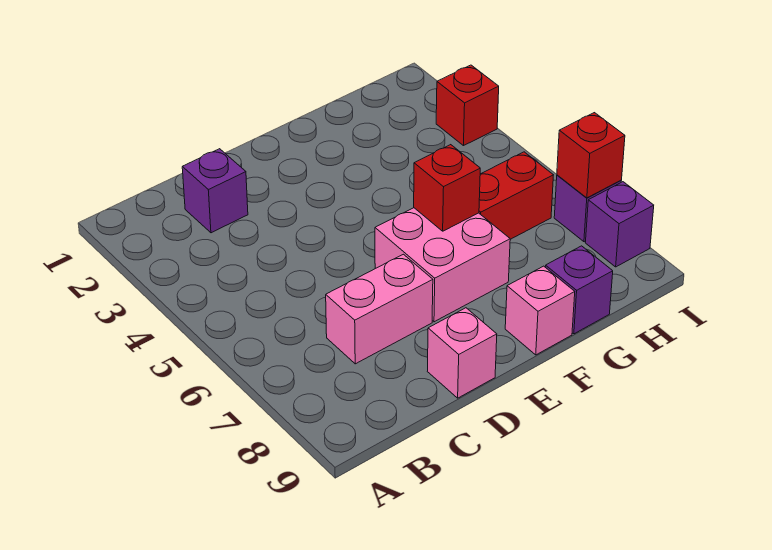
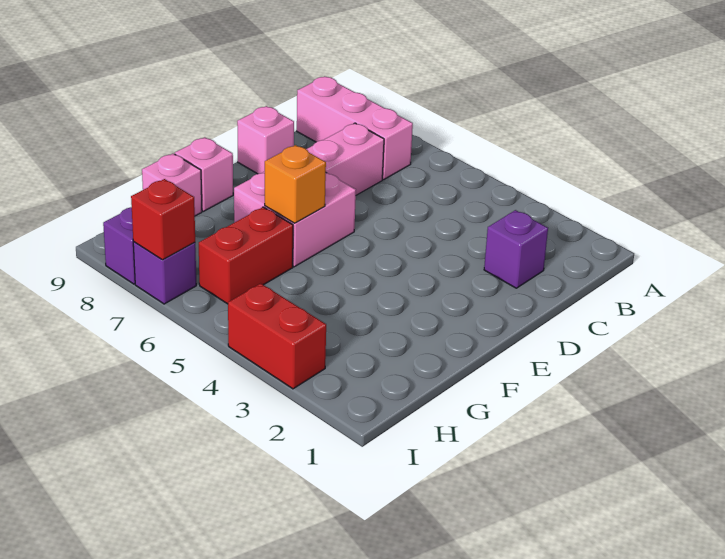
none -> pink 1x3 brick [297,76,413,180]
red 1x1 brick [414,145,480,231] -> orange 1x1 brick [265,145,326,223]
purple 1x1 brick [545,246,613,334] -> pink 1x1 brick [142,154,202,216]
red 1x1 brick [436,65,499,146] -> red 1x2 brick [228,283,326,389]

